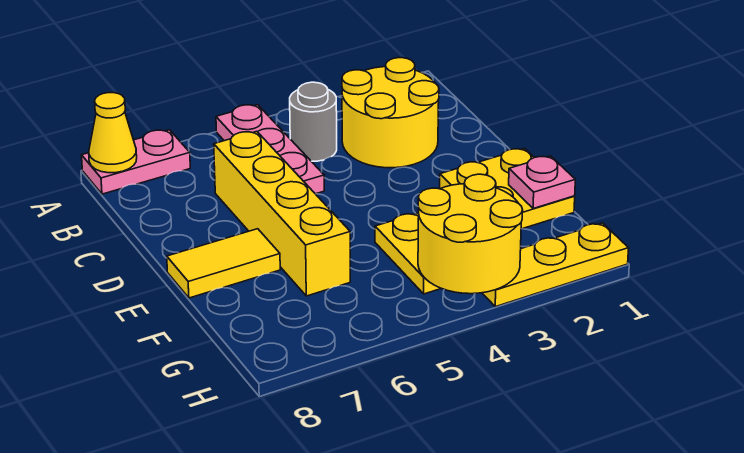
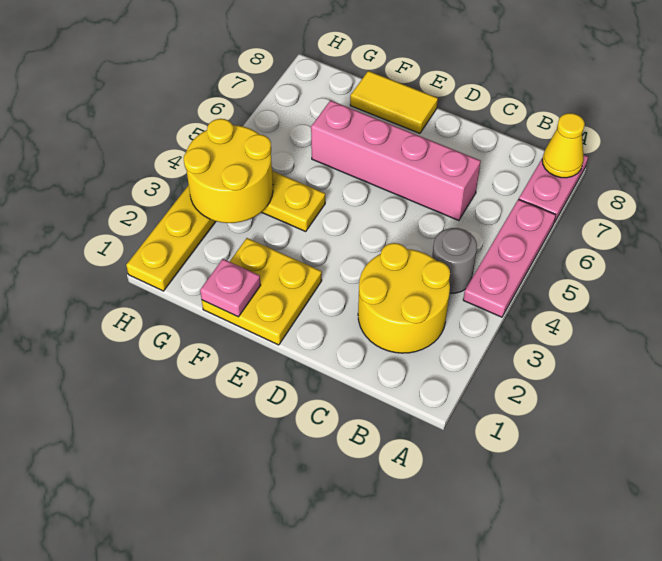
pink 1x3 plate [216,105,324,194] -> pink 1x3 plate turned to [463,199,556,317]
yellow 1x4 brick [214,131,350,296] -> pink 1x4 brick [311,100,481,221]
yellow 1x2 tile [167,229,280,298] -> yellow 1x2 tile turned to [350,71,438,133]

